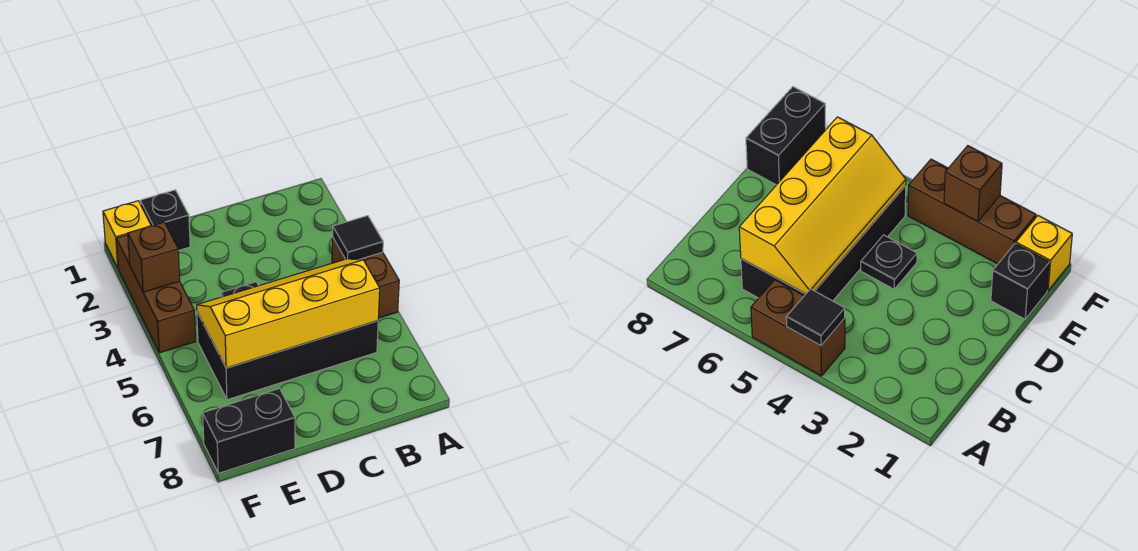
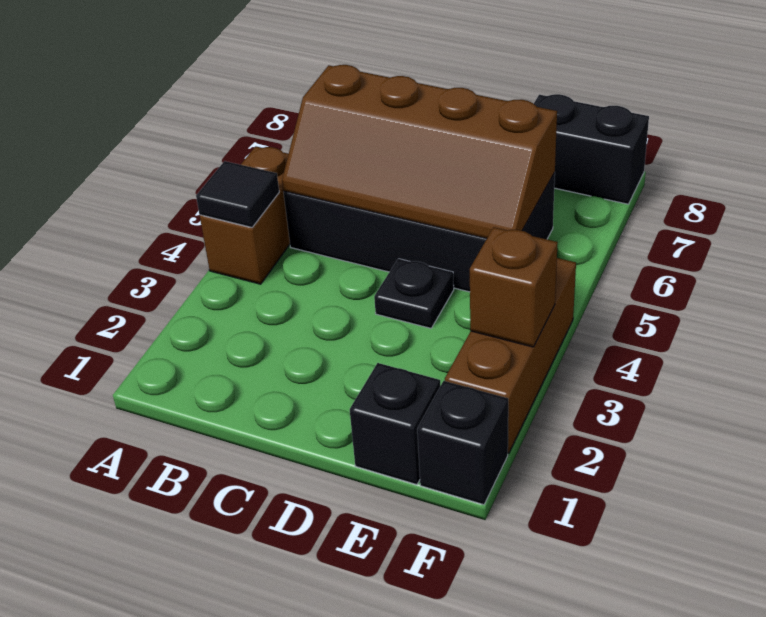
yellow 2x4 slope [197,259,380,368] -> brown 2x4 slope [282,65,557,239]
yellow 1x1 brick [103,201,151,268] -> black 1x1 brick [417,381,508,505]

